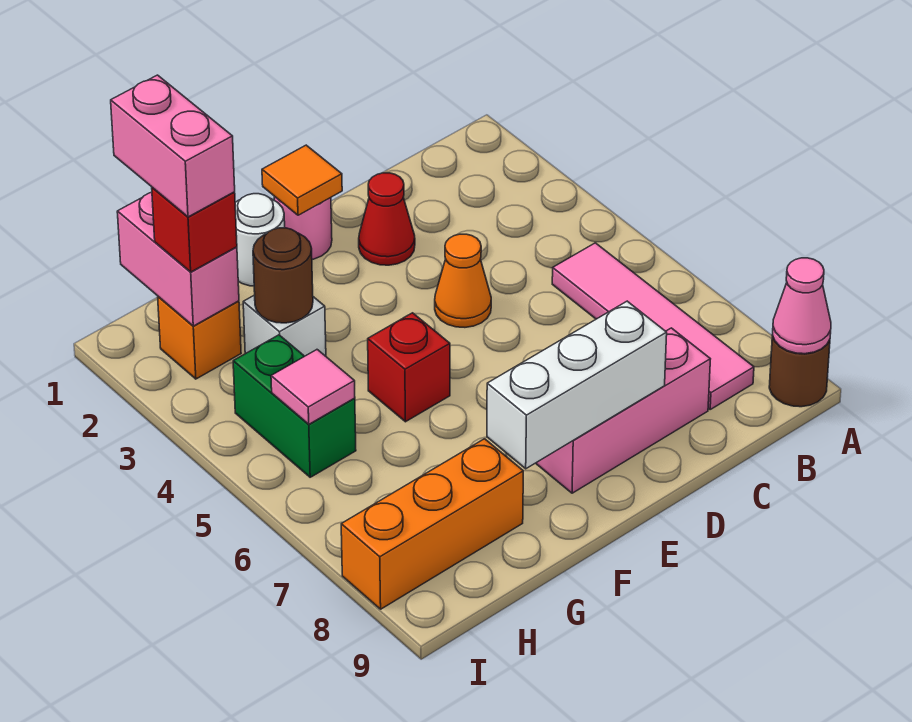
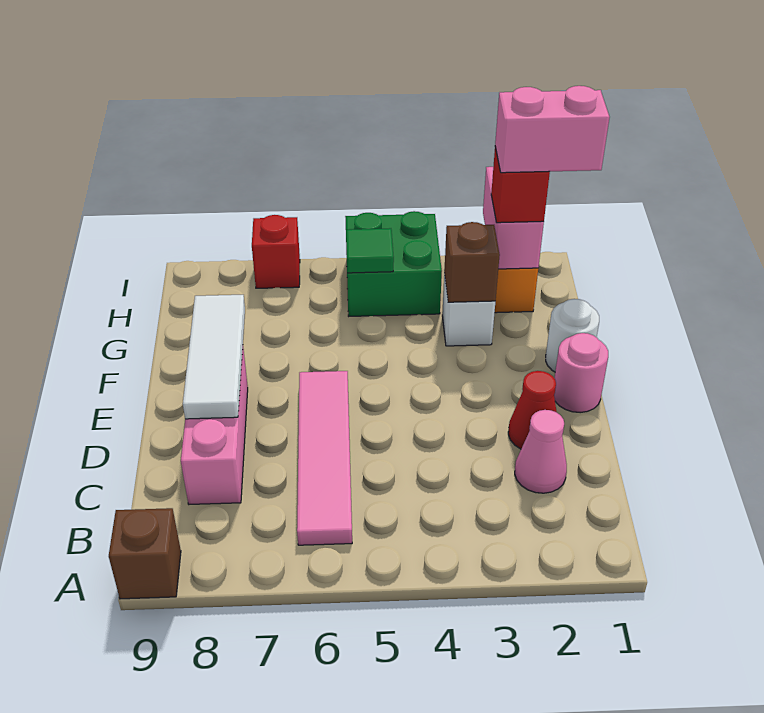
brown 1x1 round brick [769,336,830,407] -> brown 1x1 brick [109,508,181,599]
pink 1x1 cone [772,258,831,354] -> pink 1x1 cone moved to [515,410,567,493]
pink 1x4 tile [552,243,754,409] -> pink 1x4 tile turned to [297,371,352,545]
orange 1x1 cone [435,234,491,327] -> none
white 1x3 brick [487,301,667,469] -> white 1x3 tile [183,295,245,419]
orange 1x1 tile [262,145,342,215] -> none
red 1x1 brick [368,313,450,422] -> red 1x1 brick moved to [252,215,300,288]
brown 1x1 round brick [253,228,313,323] -> brown 1x1 brick [444,222,500,302]
orange 1x3 brick [341,439,523,609] -> none
pink 1x2 brick [117,192,239,326] -> pink 1x2 brick turned to [483,167,544,269]
green 1x2 brick [233,335,356,477] -> green 2x2 brick [345,211,442,316]
pink 1x1 tile [271,350,355,424] -> green 1x1 tile [346,228,394,273]

